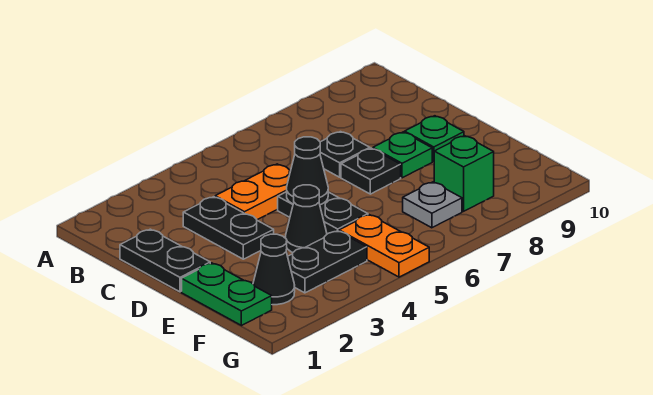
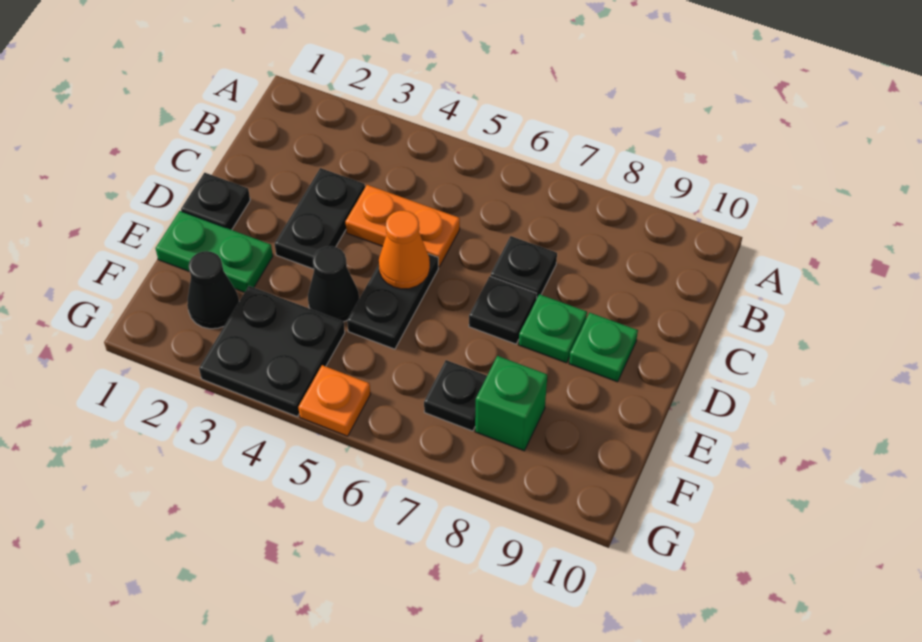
black 1x2 plate [120,229,210,292] -> black 1x1 plate [181,173,250,230]
black 1x1 cone [287,137,328,205] -> orange 1x1 cone [379,210,430,289]
green 1x2 plate [182,263,272,326] -> green 1x2 plate turned to [156,211,273,292]
black 1x2 plate [288,231,367,293] -> black 2x2 plate [199,286,345,416]
orange 1x2 plate [339,215,429,277] -> orange 1x1 plate [298,365,370,436]
grey 1x1 plate [403,182,462,228] -> black 1x1 plate [424,360,487,431]

